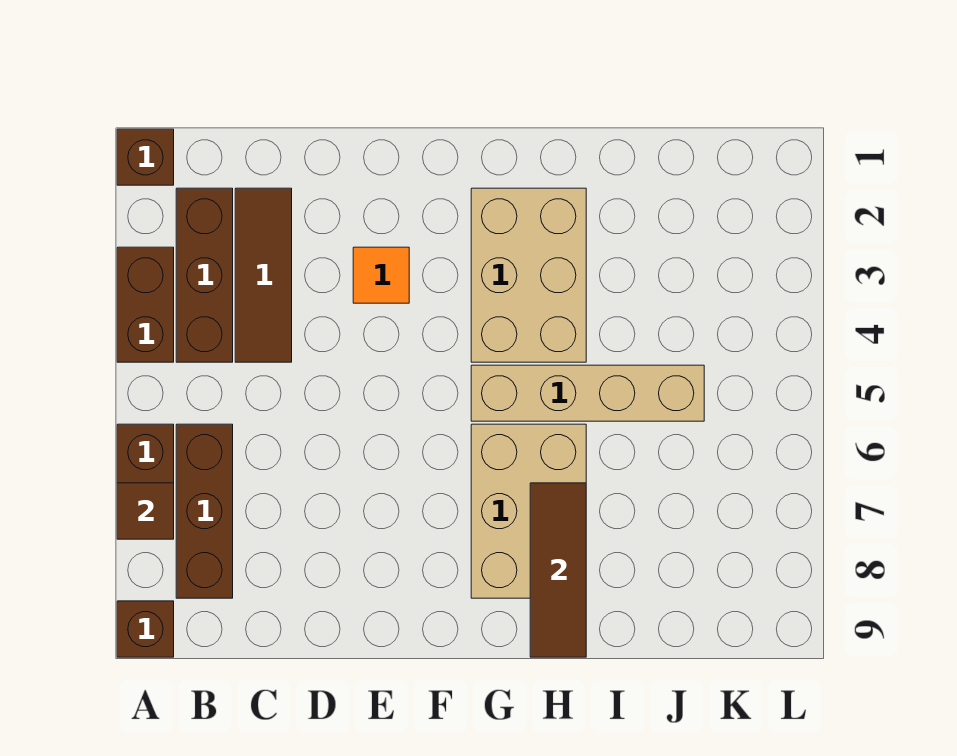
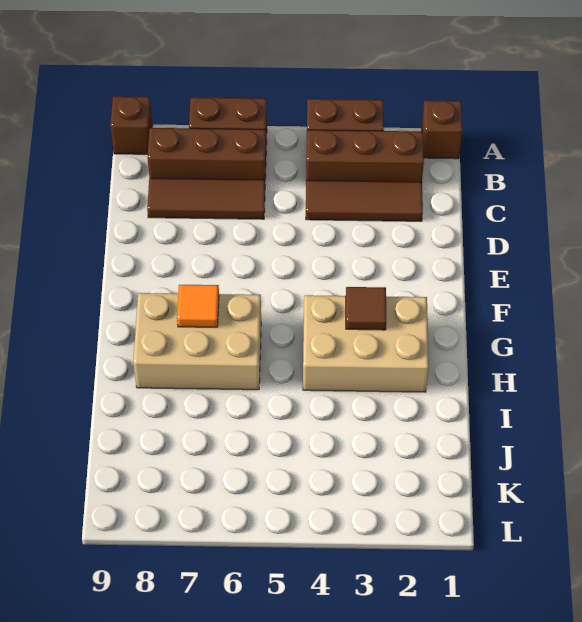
brown 1x1 tile [117,483,174,539] -> brown 1x1 tile moved to [346,287,386,330]
orange 1x1 tile [353,247,409,303] -> orange 1x1 tile moved to [177,285,219,327]
tan 1x4 brick [471,365,704,421] -> none
brown 1x3 tile [530,483,586,657] -> brown 1x3 tile moved to [147,178,265,219]

